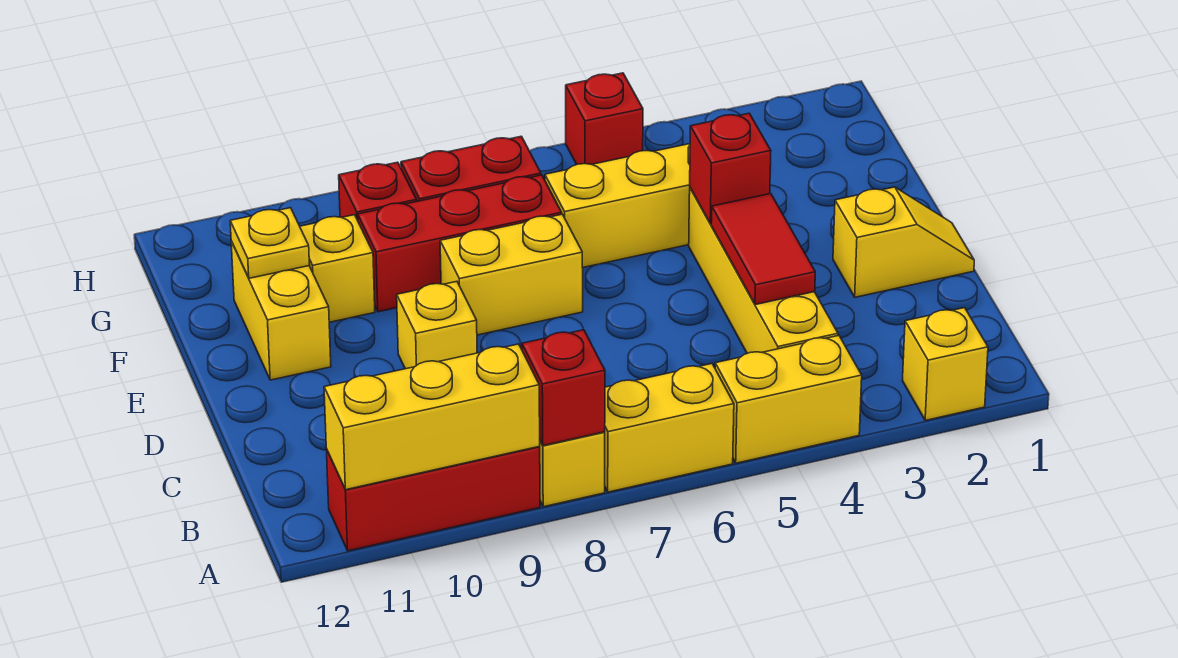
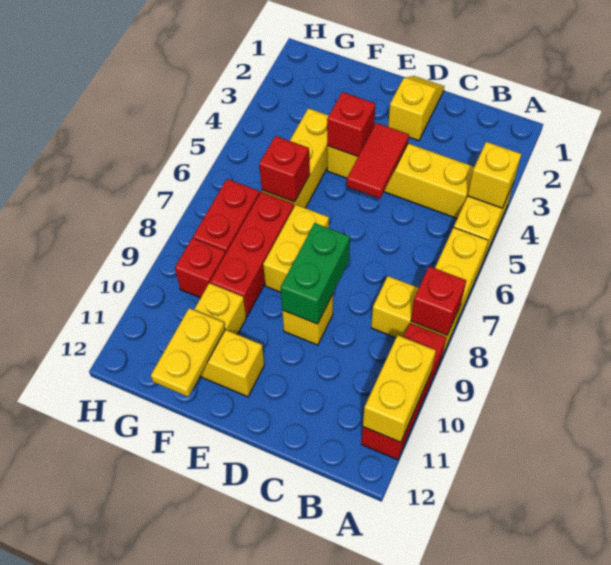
yellow 1x1 brick [902,308,988,420] -> yellow 1x1 brick moved to [468,142,521,208]
yellow 1x3 brick [324,344,540,490] -> yellow 1x2 brick [363,335,436,442]
red 1x2 tile [711,194,815,305] -> red 1x2 tile turned to [347,123,409,198]
none -> green 1x2 brick [281,223,350,324]
yellow 1x1 plate [230,208,310,278] -> yellow 1x2 plate [151,308,225,397]
red 1x1 brick [566,73,643,165] -> red 1x1 brick moved to [259,136,310,202]

